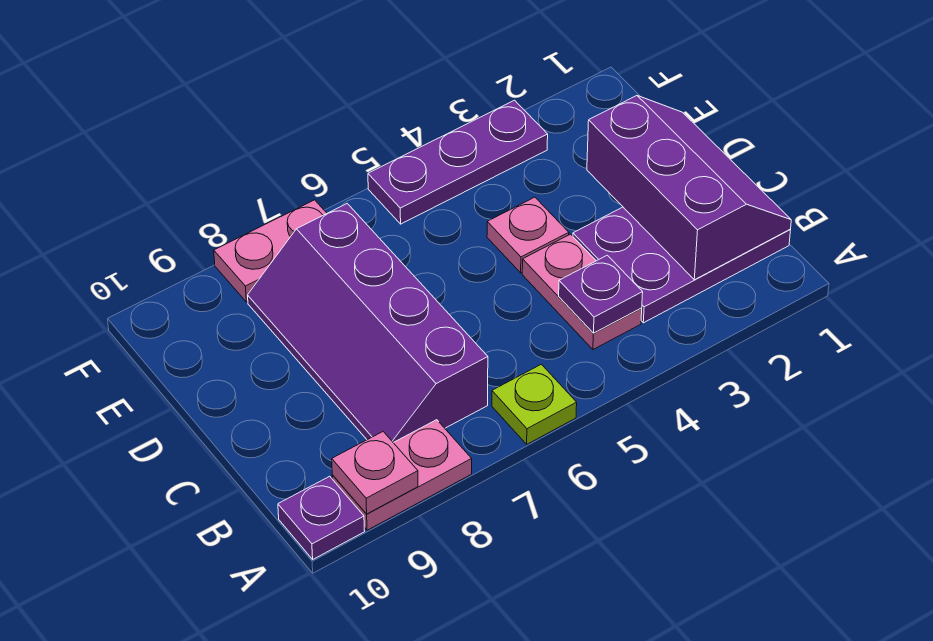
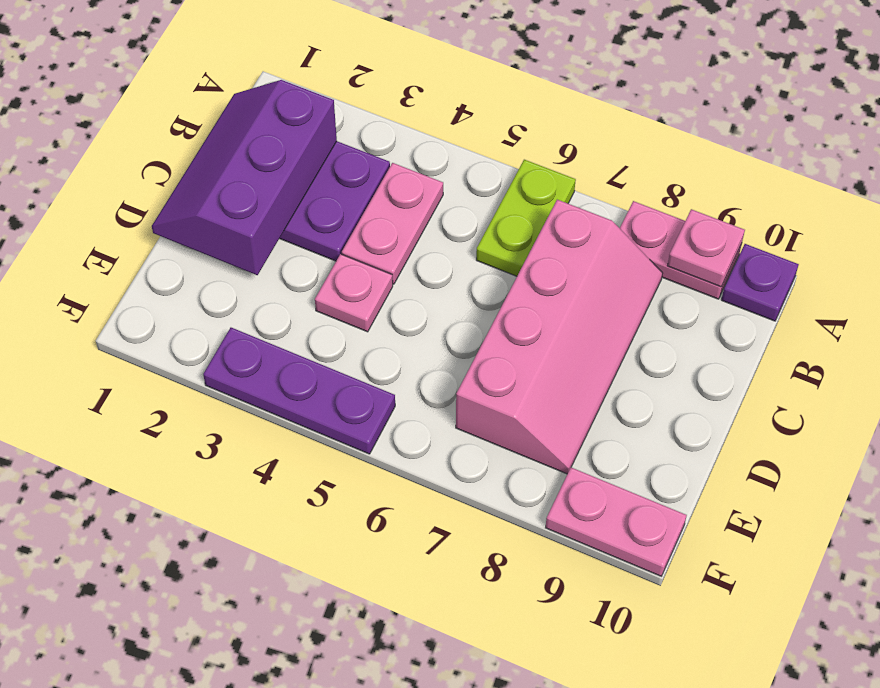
lime 1x1 plate [492,364,577,444] -> lime 1x2 plate [476,160,576,276]
purple 1x1 plate [559,255,643,333] -> none
purple 2x4 slope [248,204,488,443] -> pink 2x4 slope [456,200,662,474]
pink 1x2 plate [214,200,327,302] -> pink 1x2 plate moved to [546,468,687,576]

